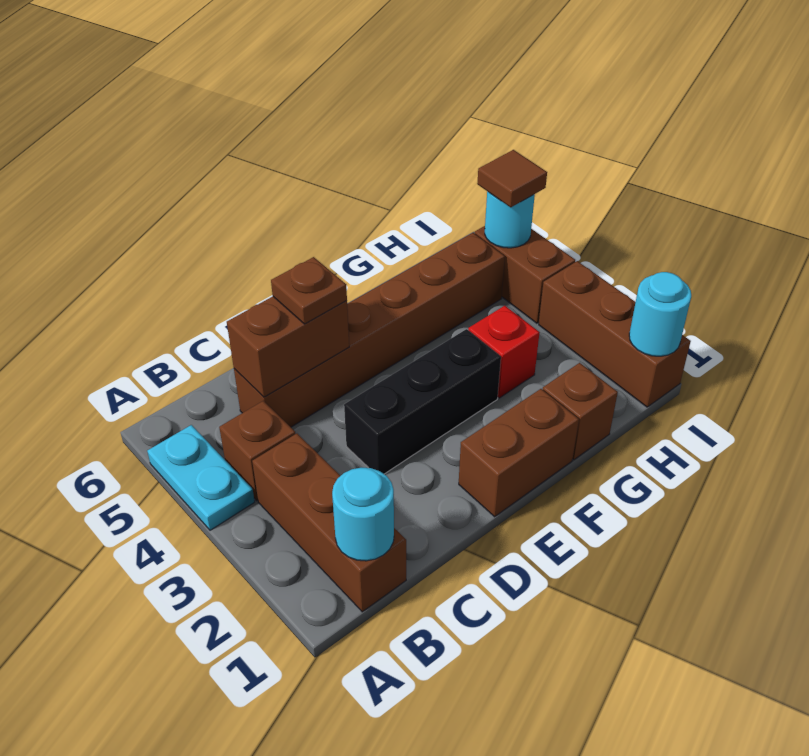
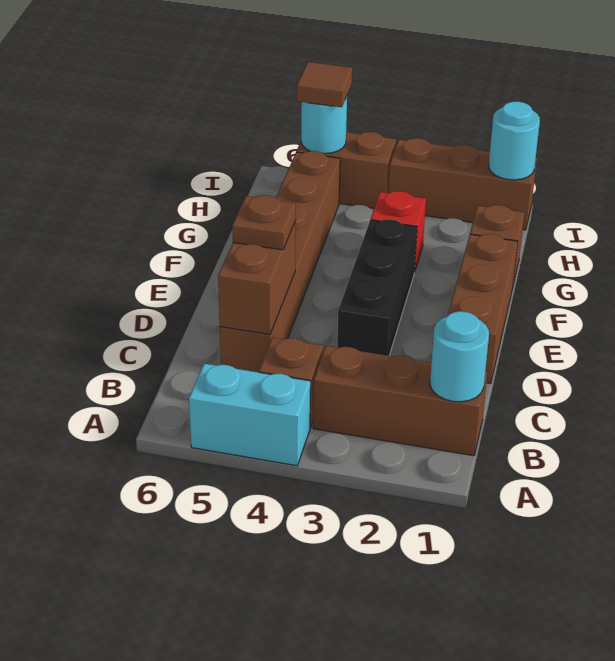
cyan 1x2 plate [147,425,255,530] -> cyan 1x2 brick [189,364,310,466]
brown 1x2 brick [459,389,579,517] -> brown 1x3 brick [448,234,518,383]

